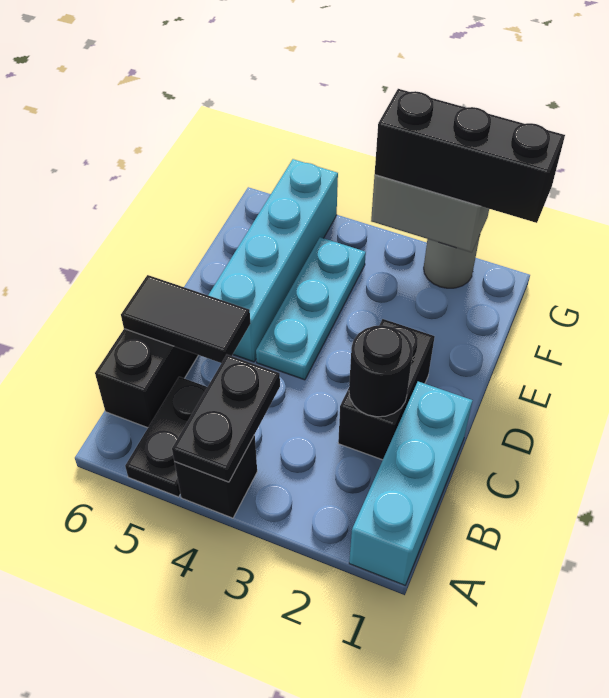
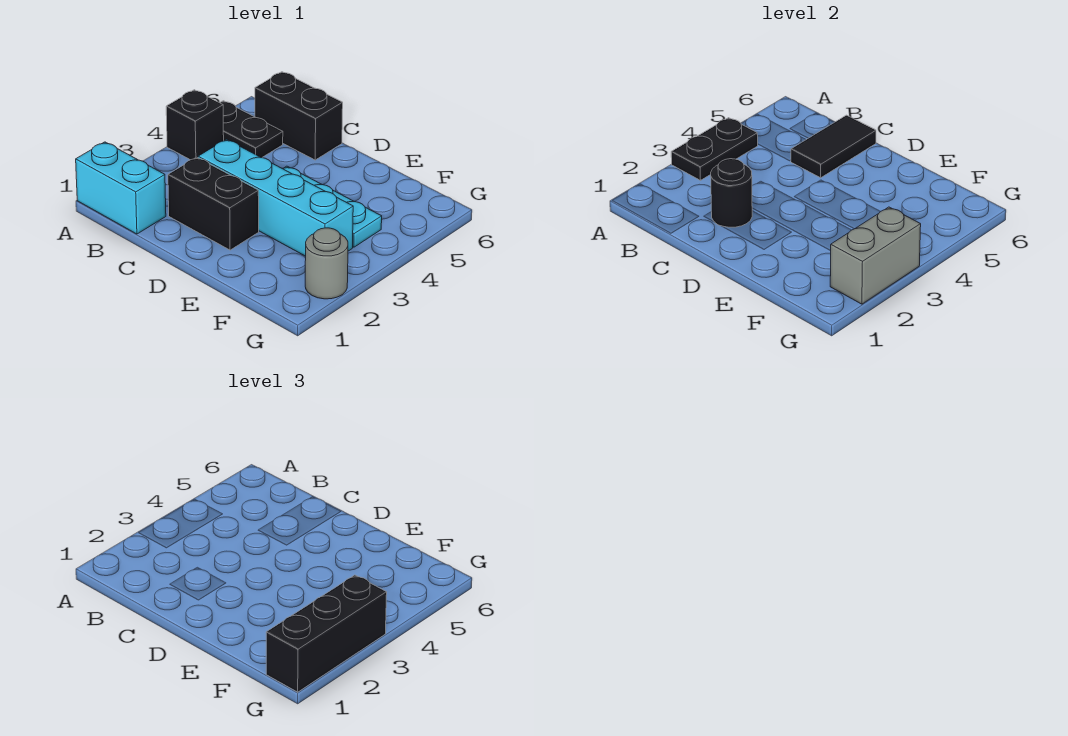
cyan 1x3 brick [349,382,473,585] -> cyan 1x2 brick [76,142,166,234]
black 1x2 plate [172,355,280,482] -> black 1x2 plate turned to [671,118,758,180]
cyan 1x4 brick [208,159,338,362] -> cyan 1x4 brick moved to [198,139,353,256]

